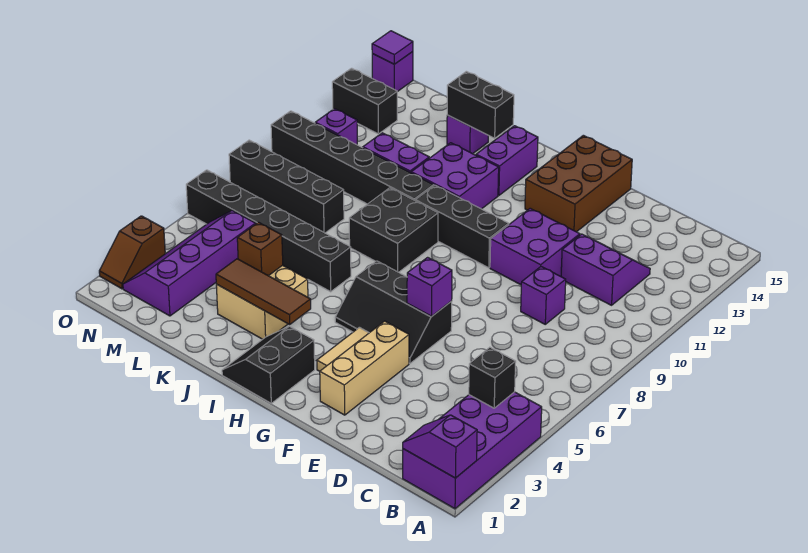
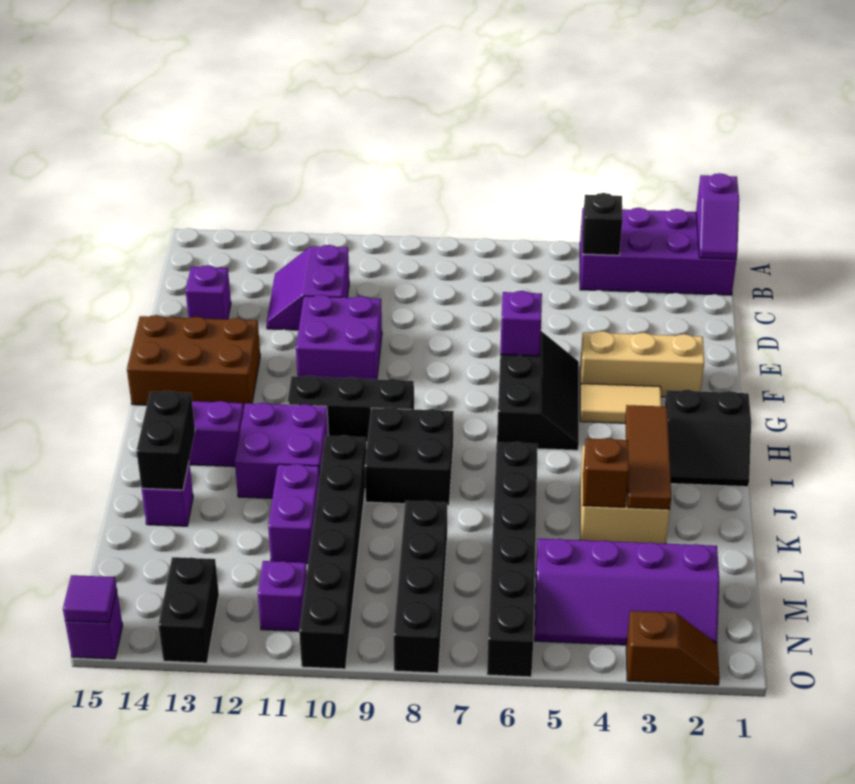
purple 1x1 brick [521,267,566,324] -> purple 1x1 brick moved to [186,265,231,319]
black 1x3 brick [415,185,509,268] -> black 1x3 brick turned to [287,376,414,442]

